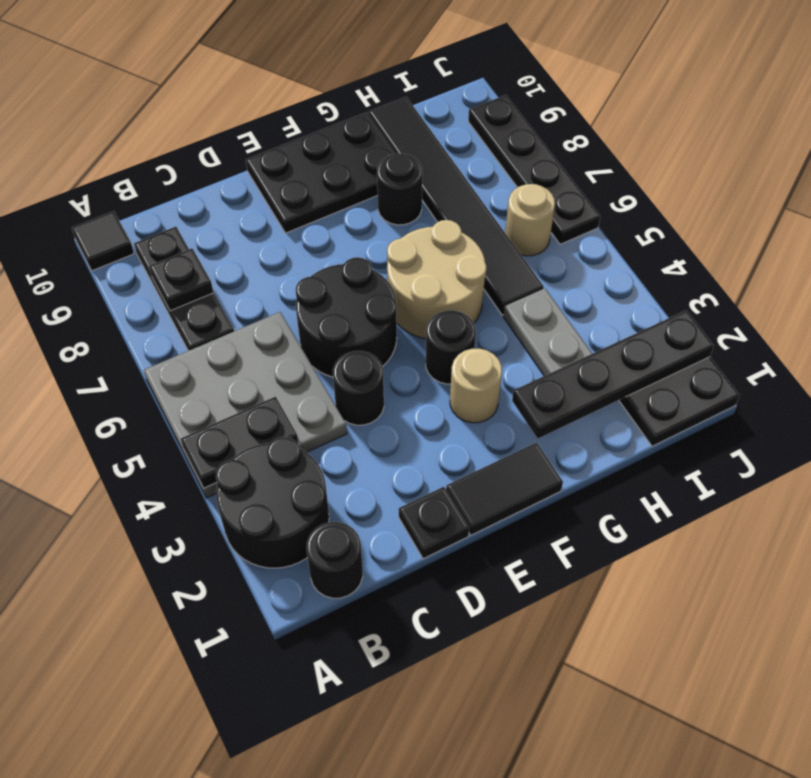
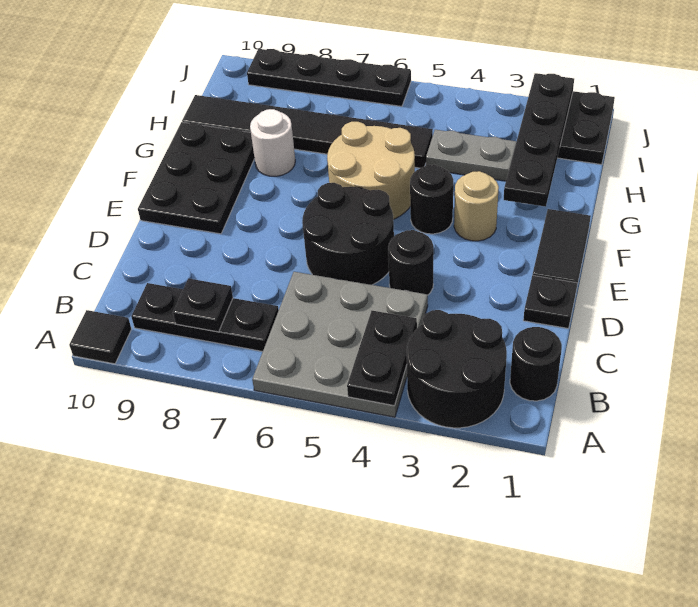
black 1x1 round brick [377,153,422,225] -> white 1x1 round brick [250,109,295,176]
tan 1x1 round brick [505,184,555,256] -> none

